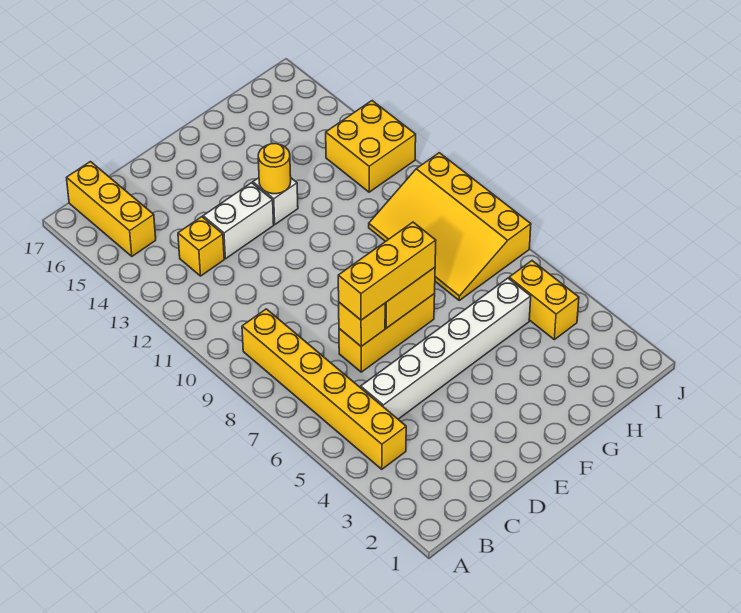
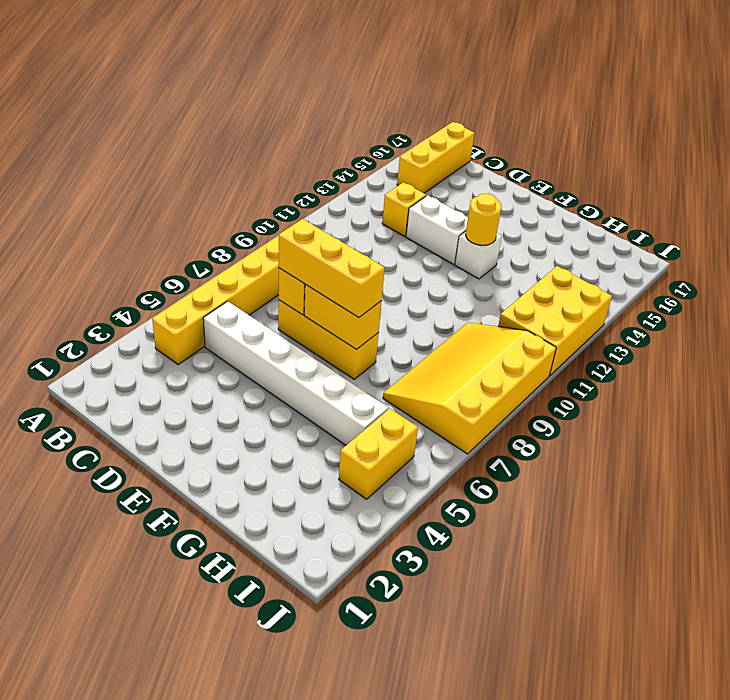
yellow 2x2 brick [326,101,416,192] -> yellow 2x3 brick [498,266,612,375]

